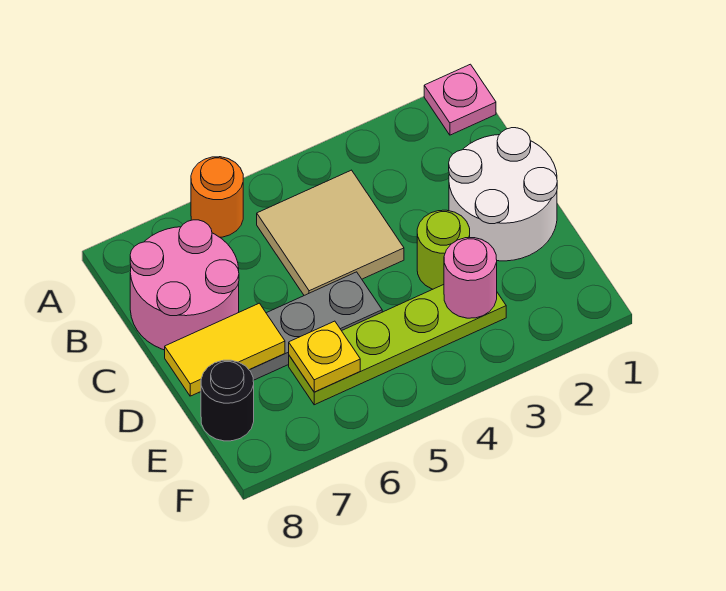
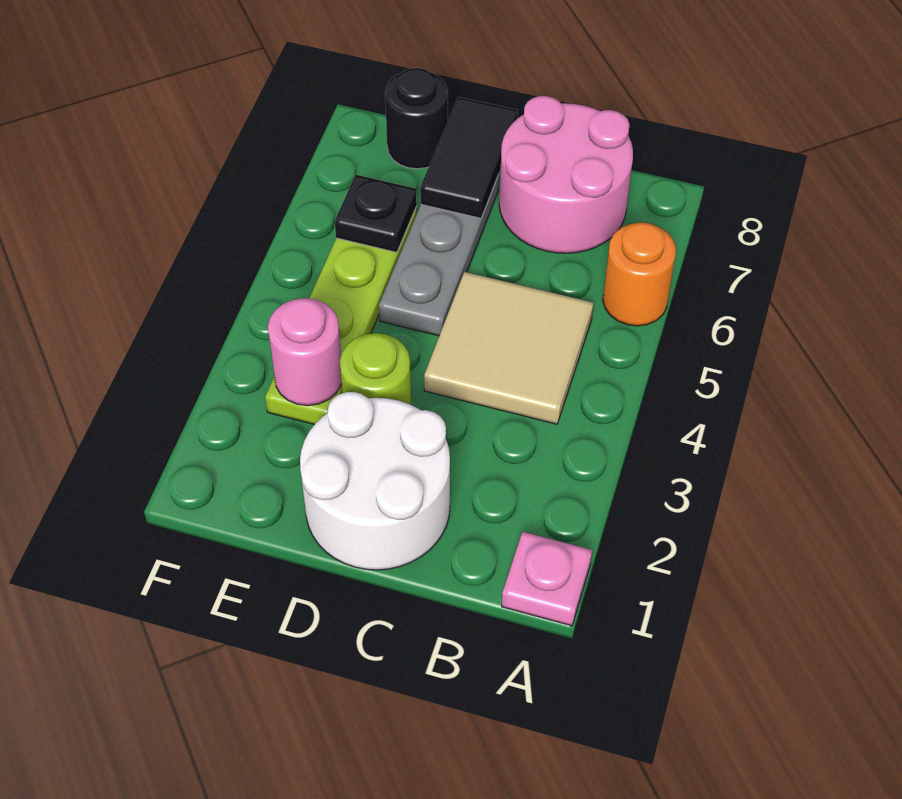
yellow 1x2 tile [165,303,285,396] -> black 1x2 tile [420,97,517,218]
yellow 1x1 plate [289,321,360,392] -> black 1x1 plate [335,175,417,252]

